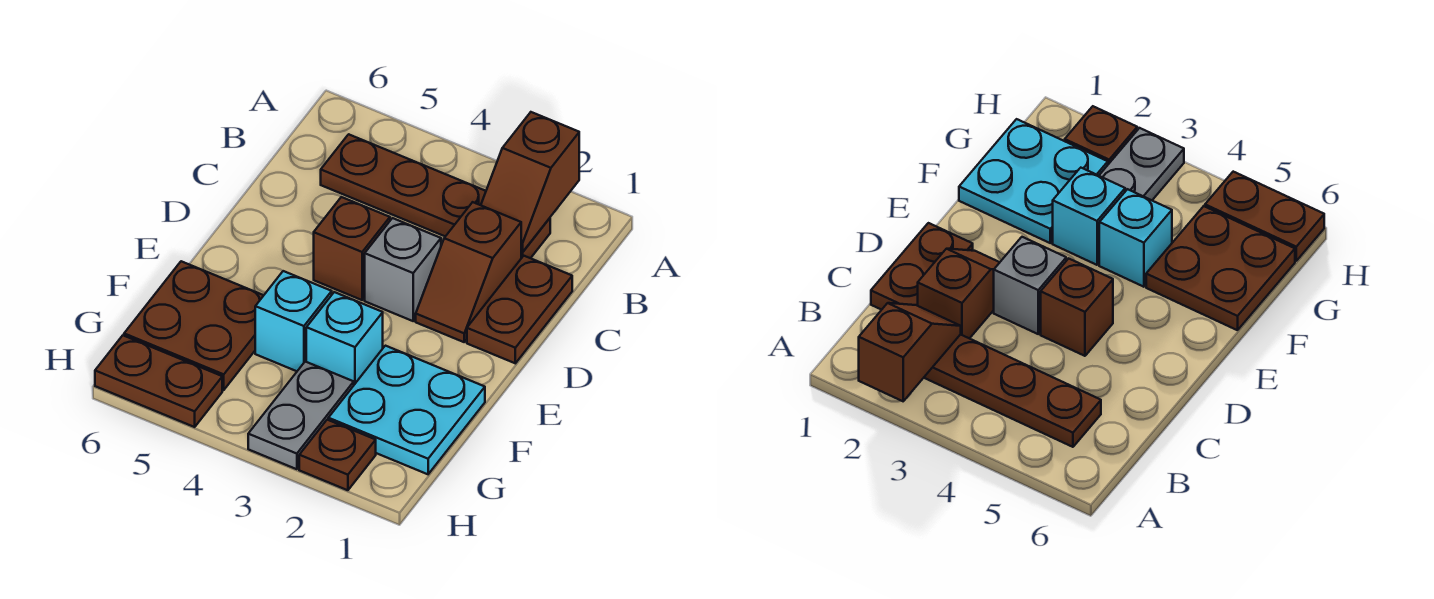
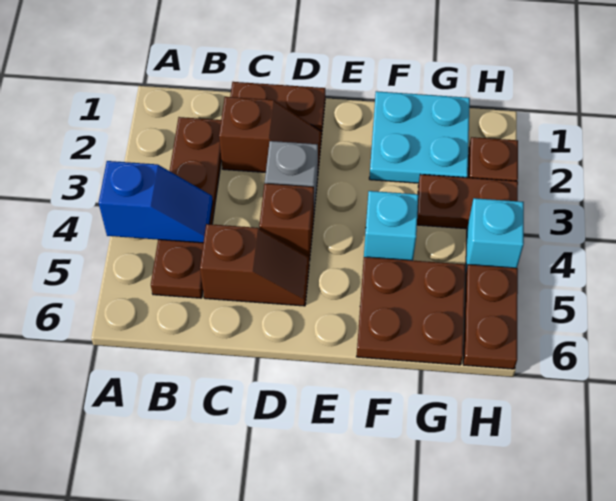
brown 1x2 slope [481,112,579,252] -> brown 1x2 slope moved to [200,224,309,306]
none -> blue 1x2 slope [99,161,213,243]
cyan 1x1 brick [306,292,383,385] -> cyan 1x1 brick moved to [466,198,524,271]
grey 1x2 plate [248,362,354,469] -> brown 1x2 plate [417,175,518,229]

